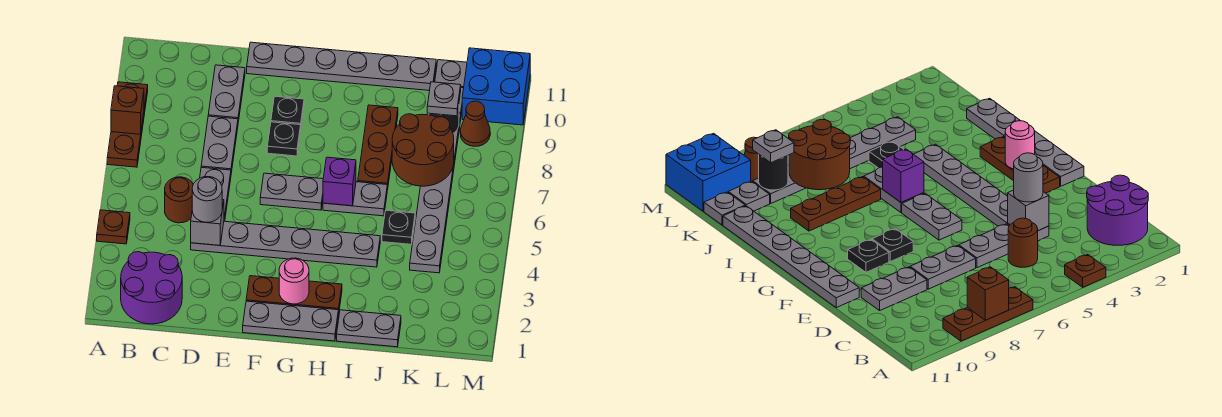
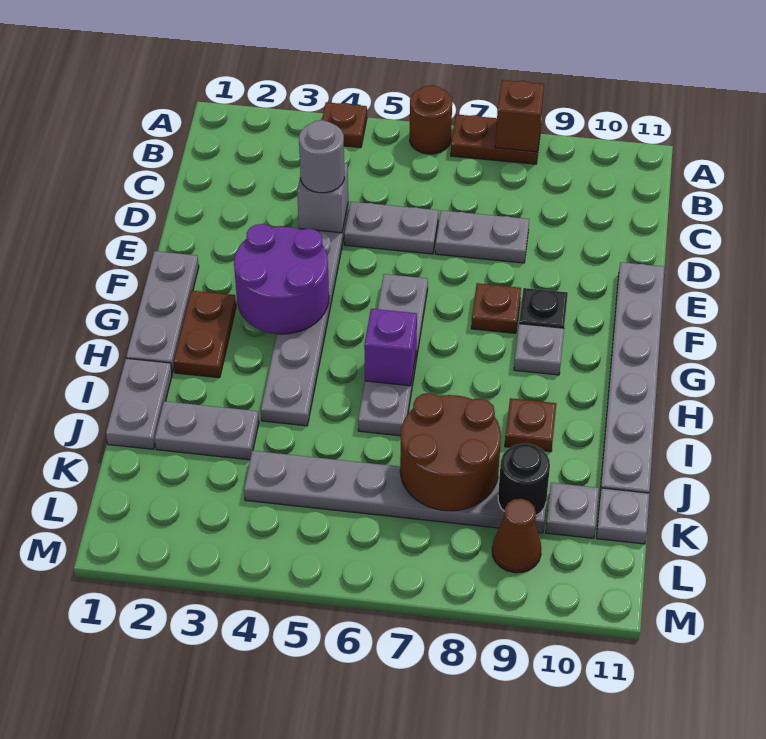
brown 1x3 plate [107,82,148,167] -> brown 1x2 plate [451,114,541,164]
purple 2x2 round brick [121,252,182,324] -> purple 2x2 round brick moved to [234,224,329,334]
brown 1x1 round brick [165,177,193,223] -> brown 1x1 round brick moved to [410,85,452,154]
grey 1x2 plate [208,65,245,122] -> grey 1x2 plate moved to [155,401,259,460]
brown 1x3 plate [246,276,342,315] -> brown 1x2 plate [174,291,236,378]
black 1x1 plate [267,122,301,156] -> brown 1x1 plate [471,283,521,333]
pink 1x1 round brick [279,258,309,304] -> none
brown 1x3 plate [358,105,398,190] -> brown 1x1 plate [505,398,556,452]
black 1x1 plate [382,210,415,244] -> none
grey 1x1 plate [427,82,461,116] -> grey 1x1 plate moved to [514,324,564,375]
blue 2x2 brick [462,48,530,125] -> none

